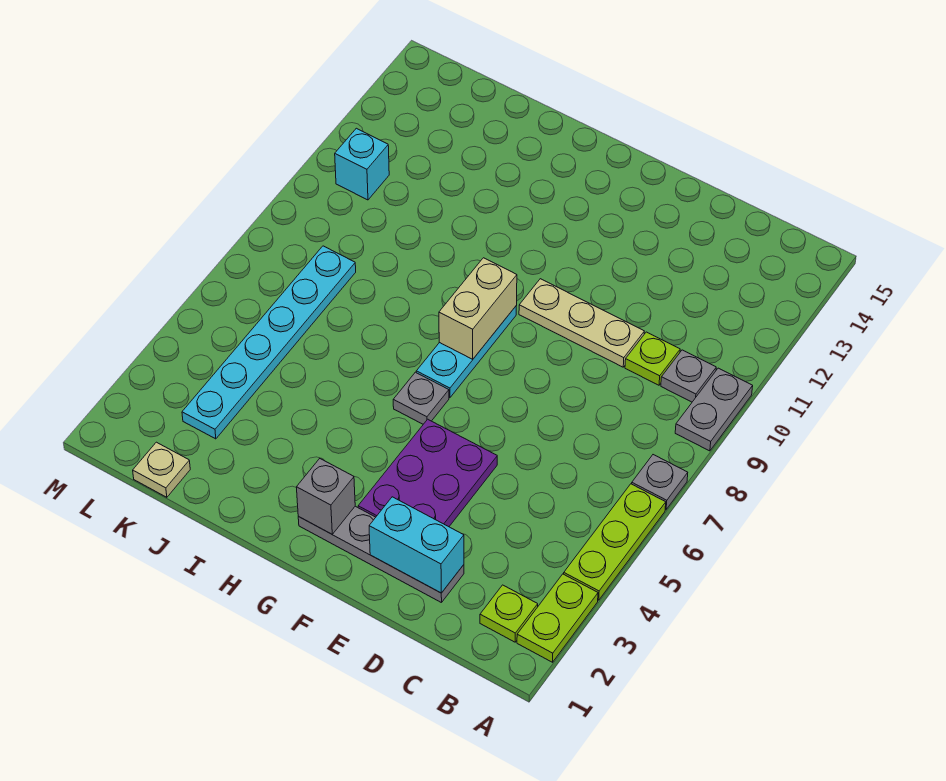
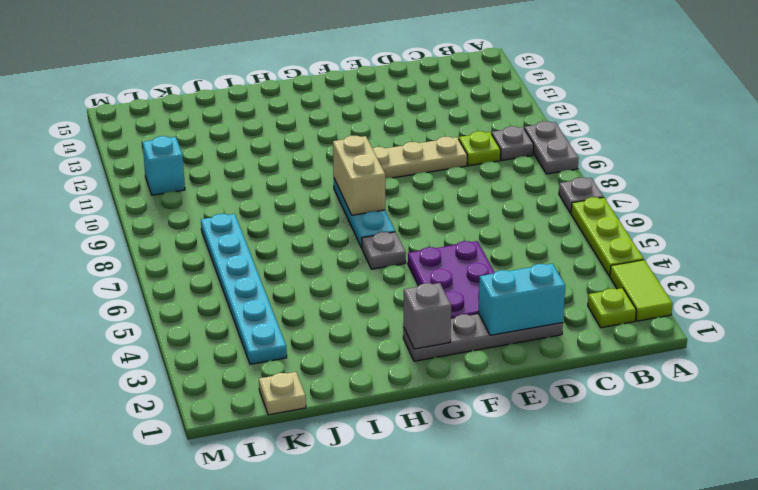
lime 1x2 plate [517,574,598,662] -> lime 1x2 tile [610,260,673,321]

